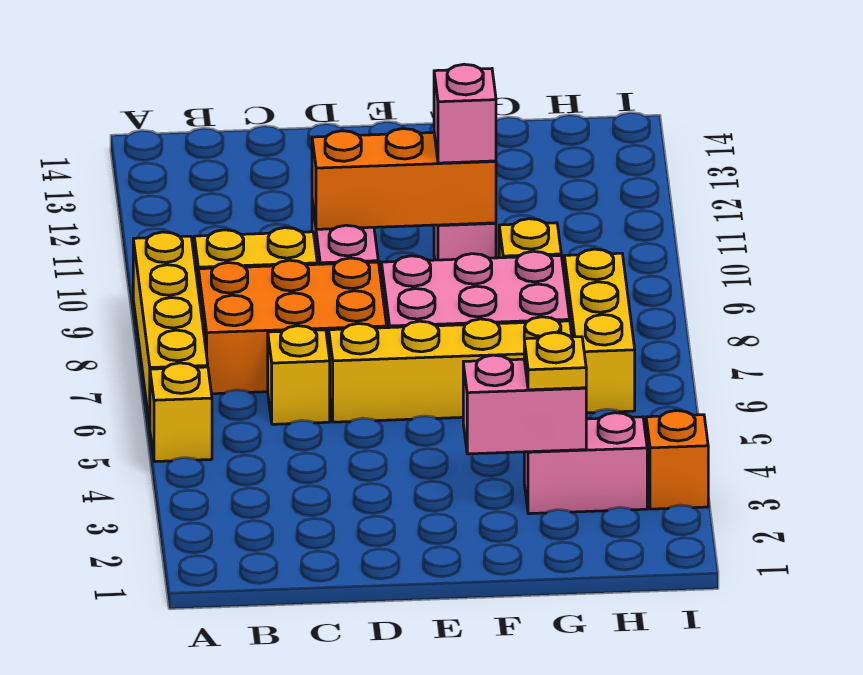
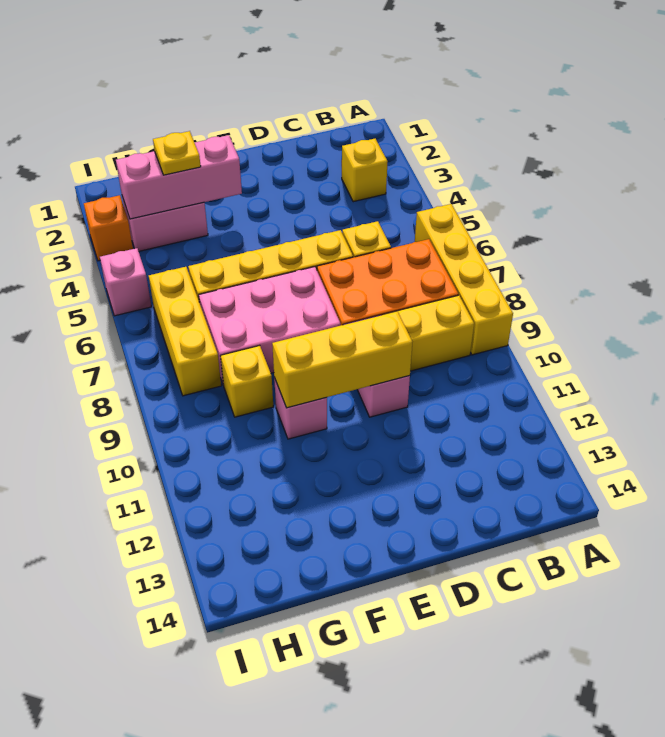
yellow 1x1 brick [150,363,212,462] -> yellow 1x1 brick moved to [342,139,388,202]
orange 1x3 brick [312,129,496,229] -> yellow 1x3 brick [272,311,412,408]
pink 1x2 brick [463,355,586,454] -> pink 1x3 brick [116,135,242,219]
pink 1x1 brick [434,64,496,163] -> pink 1x1 brick moved to [100,248,151,316]

